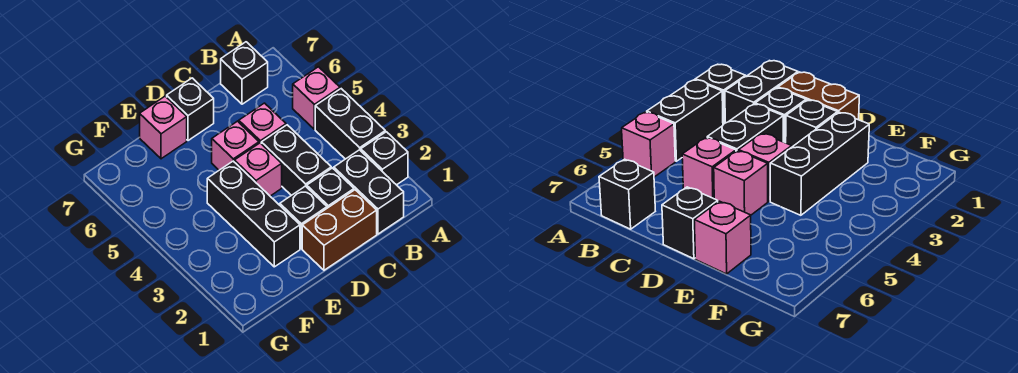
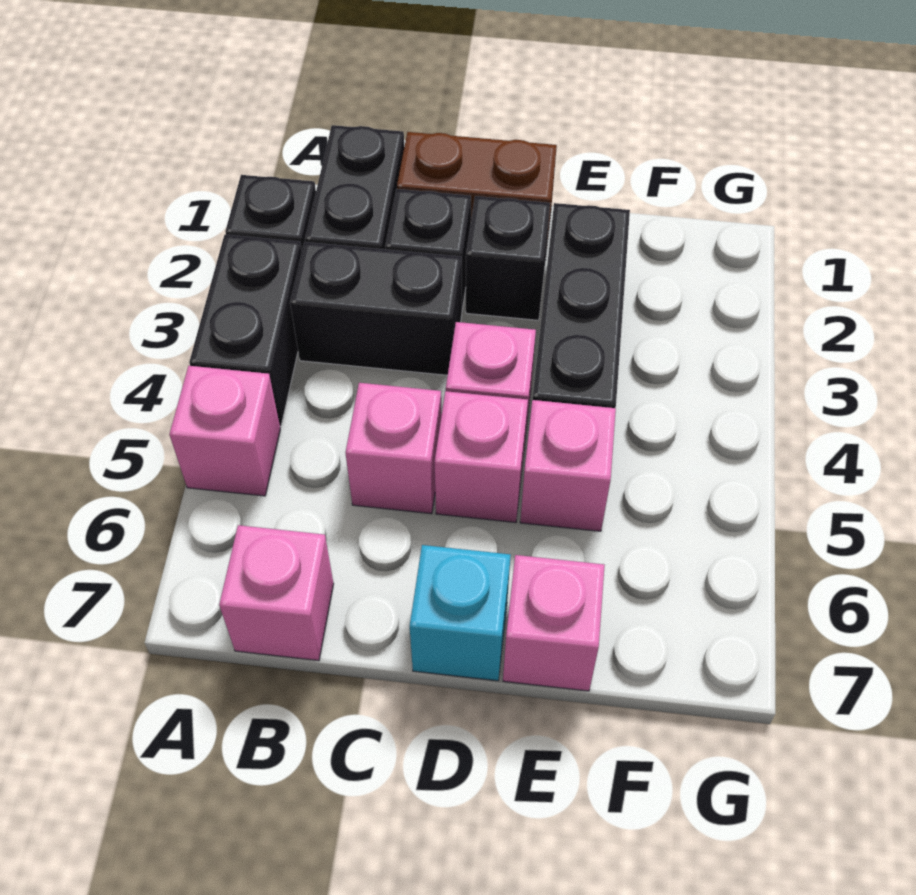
black 1x1 brick [221,42,268,104] -> pink 1x1 brick [219,525,334,661]
black 1x2 brick [261,125,331,195] -> black 1x2 brick turned to [290,242,462,375]
black 1x1 brick [167,78,214,141] -> cyan 1x1 brick [410,545,511,681]
none -> pink 1x1 brick [520,400,616,531]

